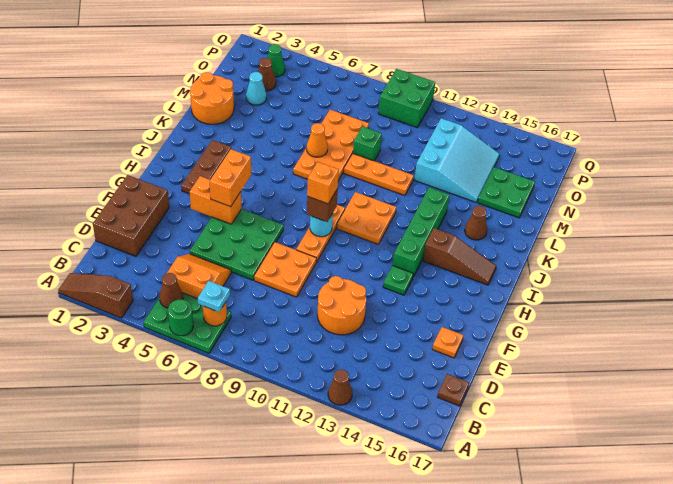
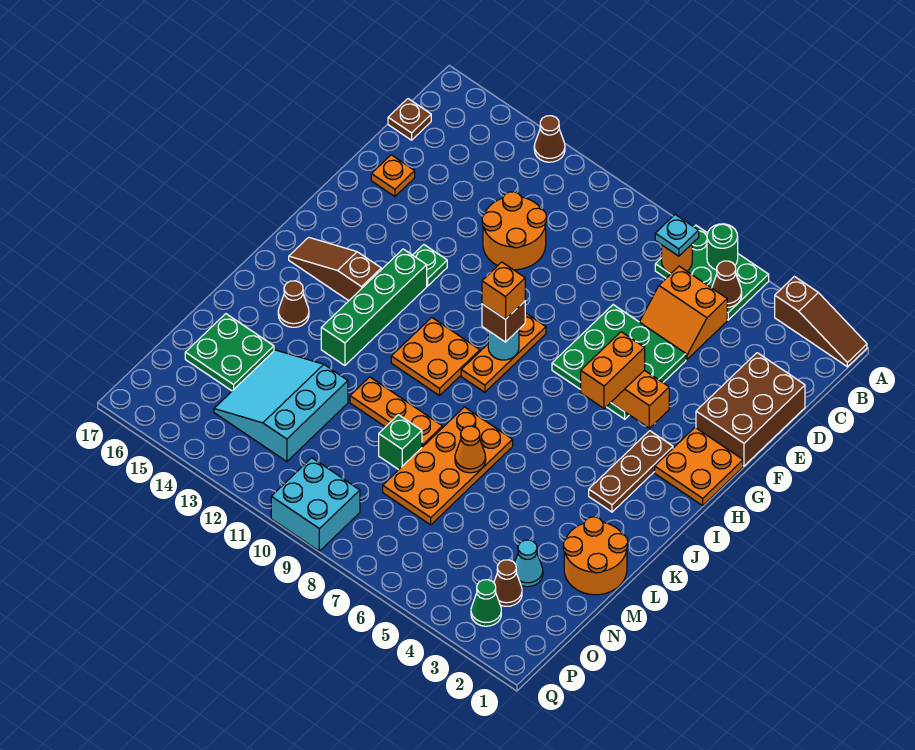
orange 2x2 plate [254,242,316,297] -> orange 2x2 plate moved to [655,428,743,506]
green 2x2 brick [378,69,435,128] -> cyan 2x2 brick [271,458,360,551]

